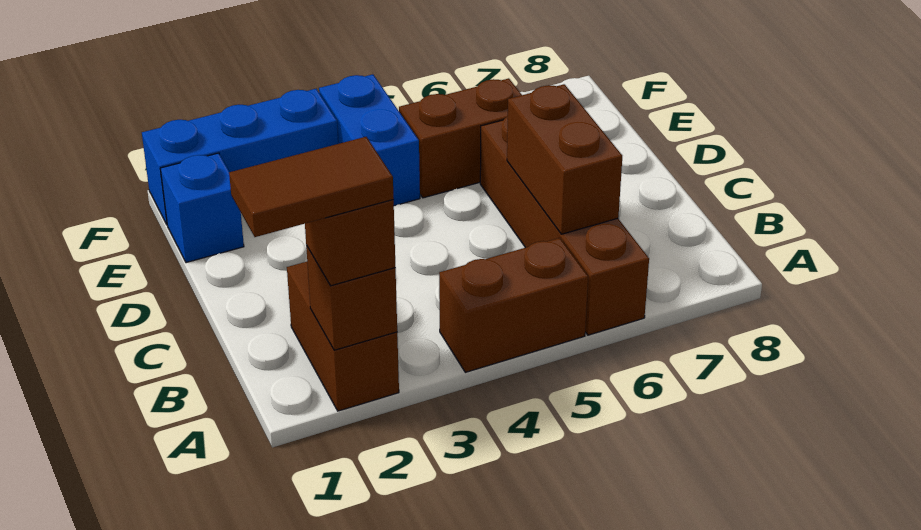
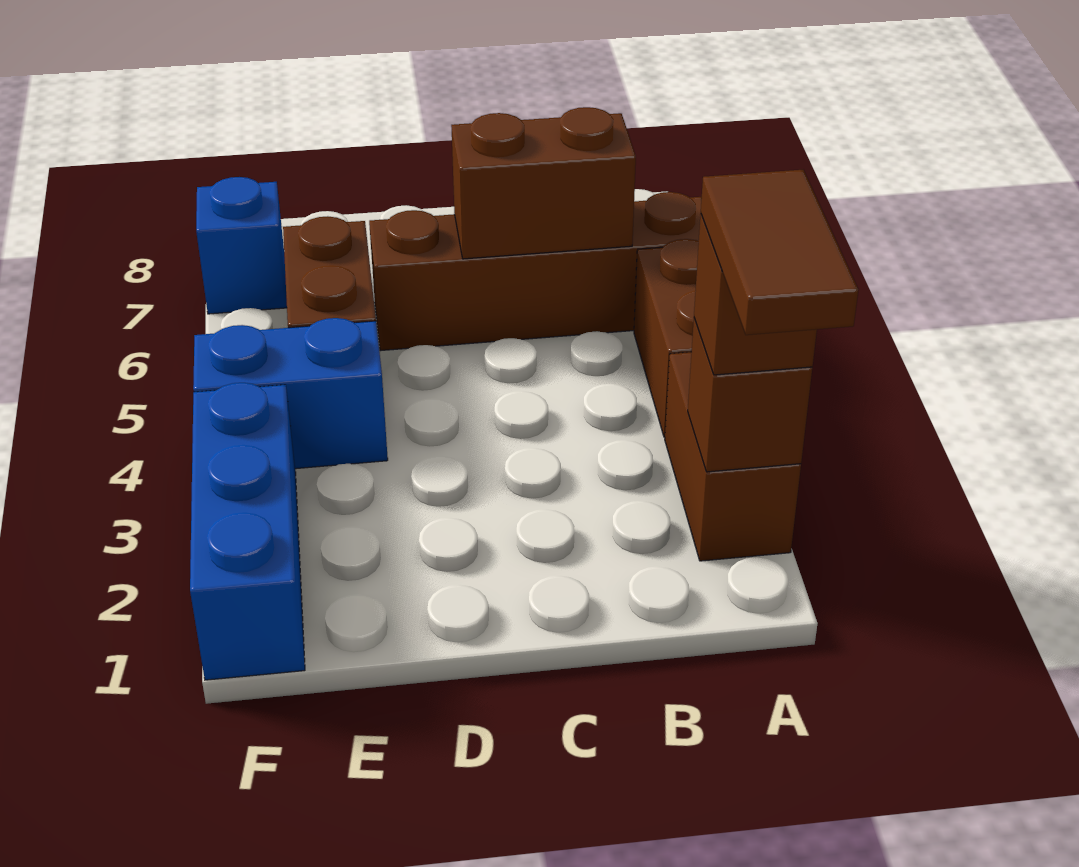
brown 1x2 brick [287,262,399,411] -> brown 1x2 brick turned to [665,352,801,561]
blue 1x1 brick [160,153,244,263] -> blue 1x1 brick moved to [196,177,287,314]

